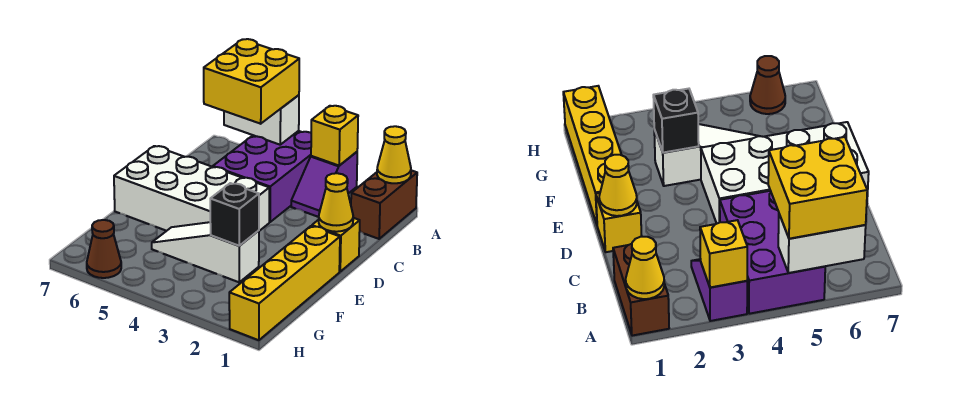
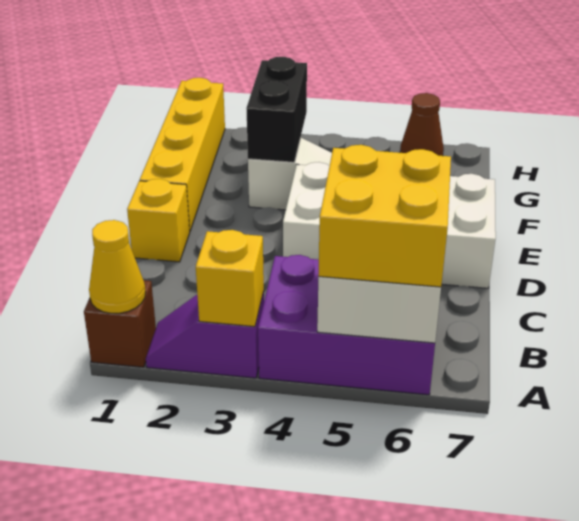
brown 1x2 brick [351,170,417,239] -> brown 1x1 brick [84,280,156,367]
purple 1x2 slope [291,152,357,217] -> purple 1x2 slope turned to [146,292,264,378]
purple 2x3 brick [213,131,311,222] -> purple 2x3 brick turned to [258,255,435,395]
yellow 1x1 cone [319,173,353,232] -> none
black 1x1 brick [210,183,259,246] -> black 1x2 brick [246,57,307,162]

